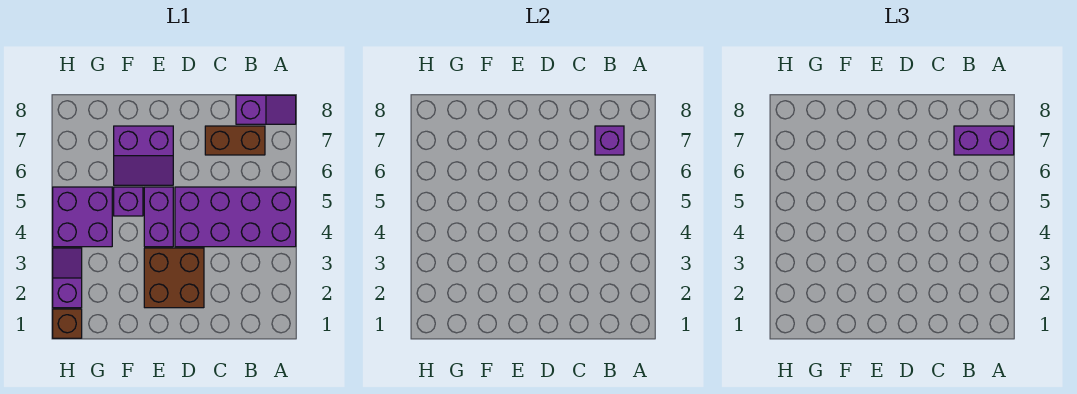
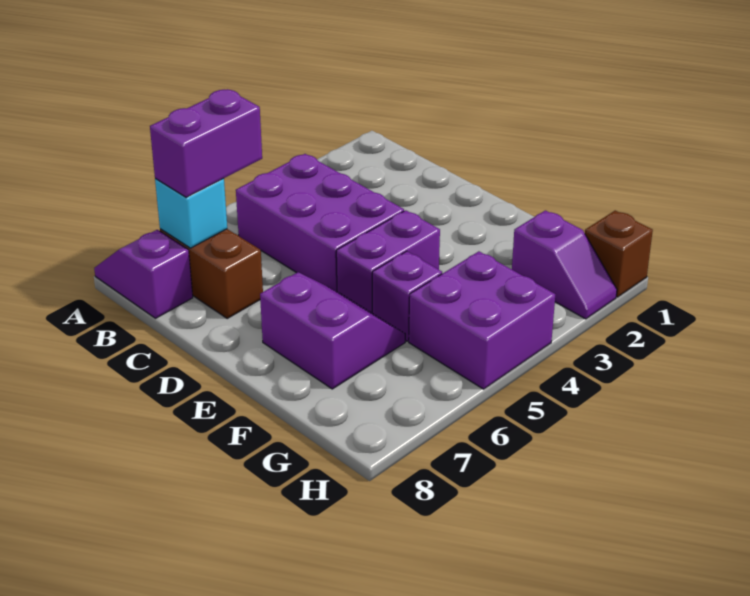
purple 2x4 brick [175,187,296,247] -> purple 2x3 brick [236,154,404,291]
purple 1x2 brick [954,126,1014,155] -> purple 1x2 brick turned to [150,89,262,197]
purple 1x1 brick [595,126,624,155] -> cyan 1x1 brick [155,179,227,248]
brown 2x2 brick [144,248,204,308] -> none
purple 1x2 slope [53,248,82,308] -> purple 1x2 slope turned to [512,210,617,319]

